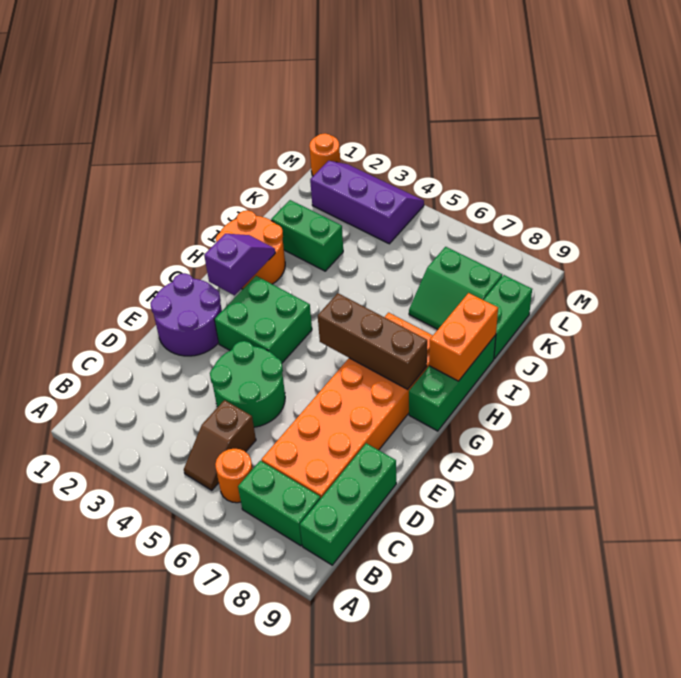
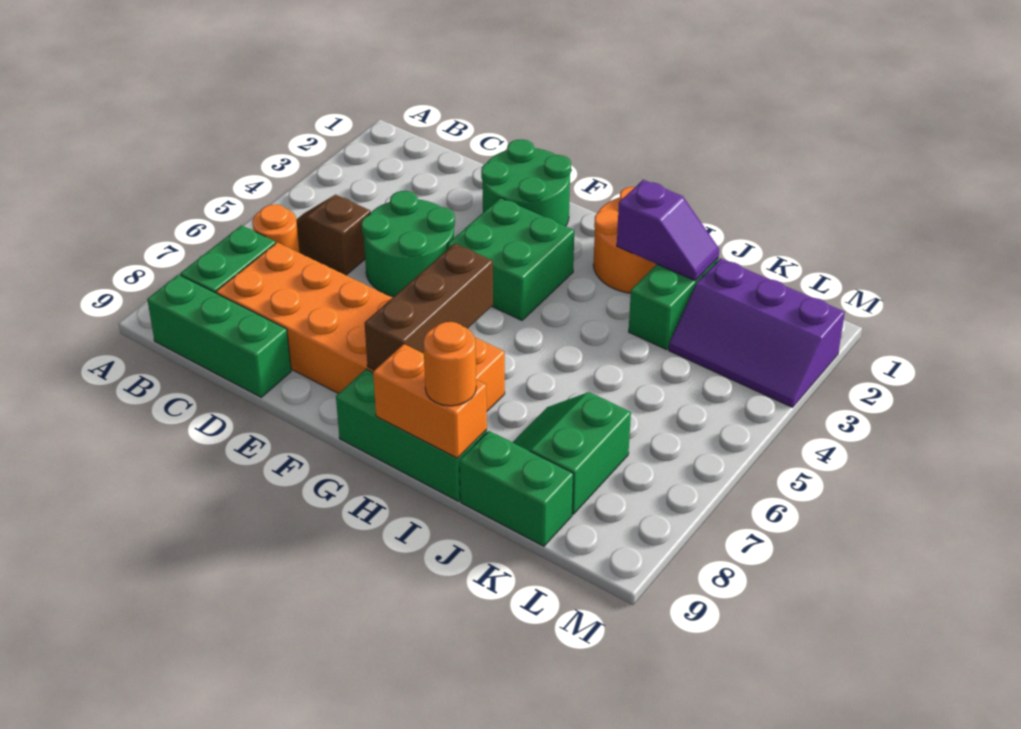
purple 2x2 round brick [151,273,222,356] -> green 2x2 round brick [481,139,571,226]
purple 1x2 slope [204,234,275,295] -> purple 1x2 slope moved to [617,180,719,281]
purple 2x3 slope [310,161,424,244] -> purple 2x3 slope turned to [669,258,845,407]
orange 1x1 round brick [309,133,340,176] -> orange 1x1 round brick moved to [423,322,476,406]

